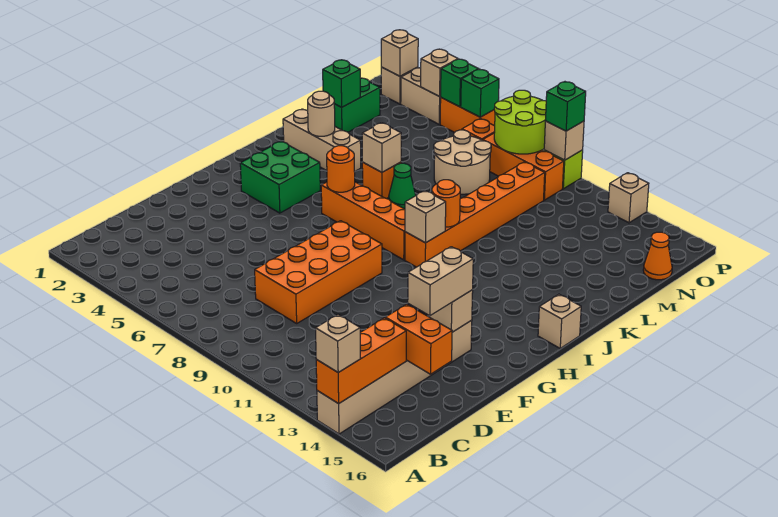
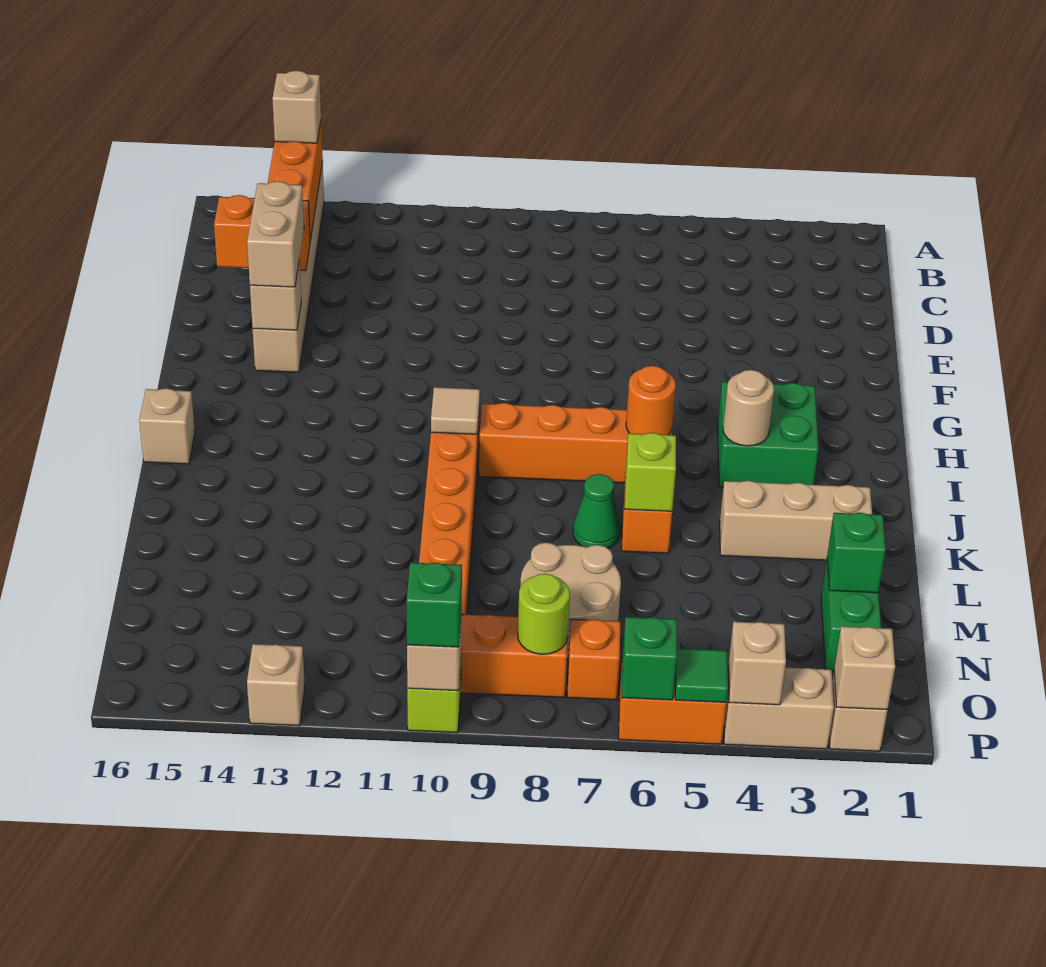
orange 2x4 brick [255,221,382,323] -> none
tan 1x1 brick [405,191,446,243] -> tan 1x1 tile [431,387,480,434]
orange 1x1 round brick [432,180,460,227] -> none
tan 1x1 round brick [308,91,335,136] -> tan 1x1 round brick moved to [723,370,774,446]
tan 1x1 brick [362,123,401,172] -> lime 1x1 brick [625,433,676,511]
orange 1x1 cone [643,232,672,280] -> none
lime 2x2 round brick [494,90,546,154] -> lime 1x1 round brick [518,574,570,654]
green 1x1 brick [441,59,478,107] -> green 1x1 tile [675,648,728,702]

